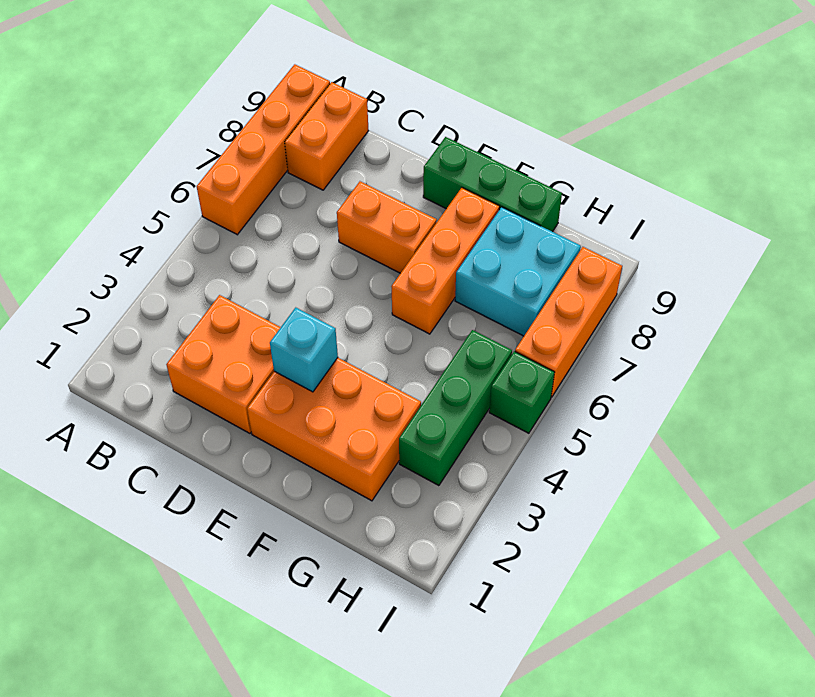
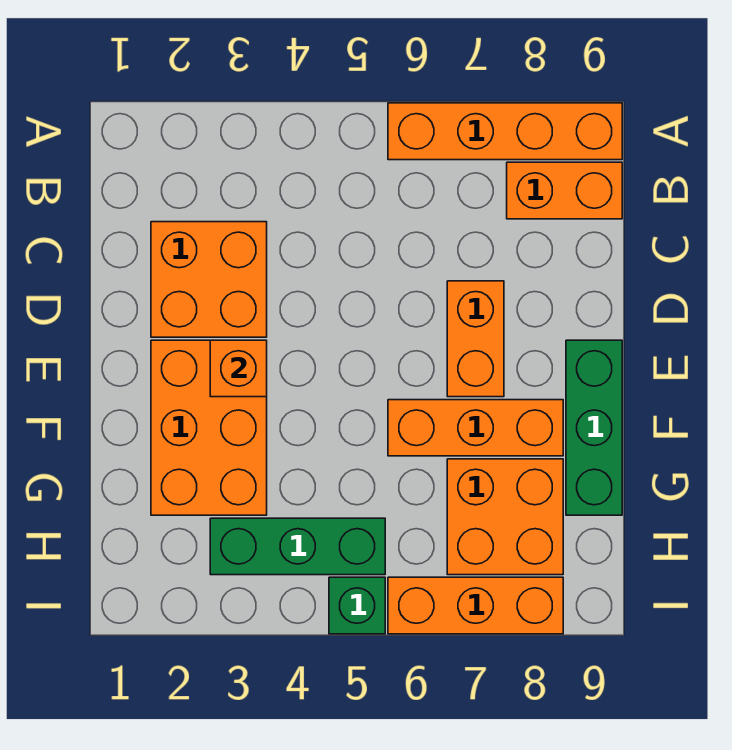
cyan 1x1 brick [270,308,338,392] -> orange 1x1 brick [210,340,267,397]
cyan 2x2 brick [455,207,581,336] -> orange 2x2 brick [447,459,563,575]

